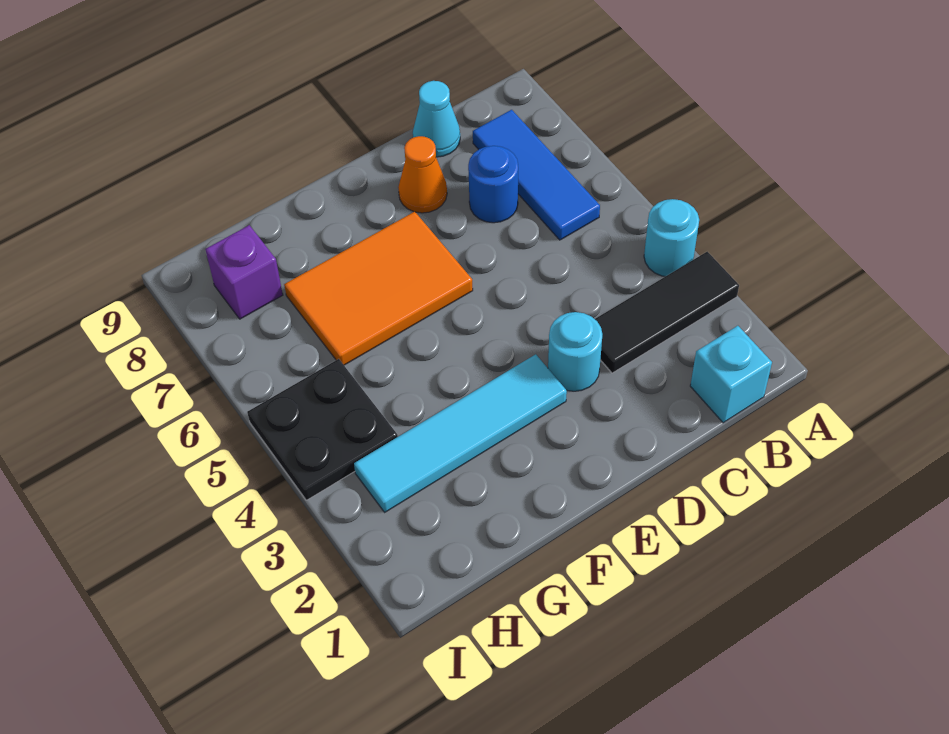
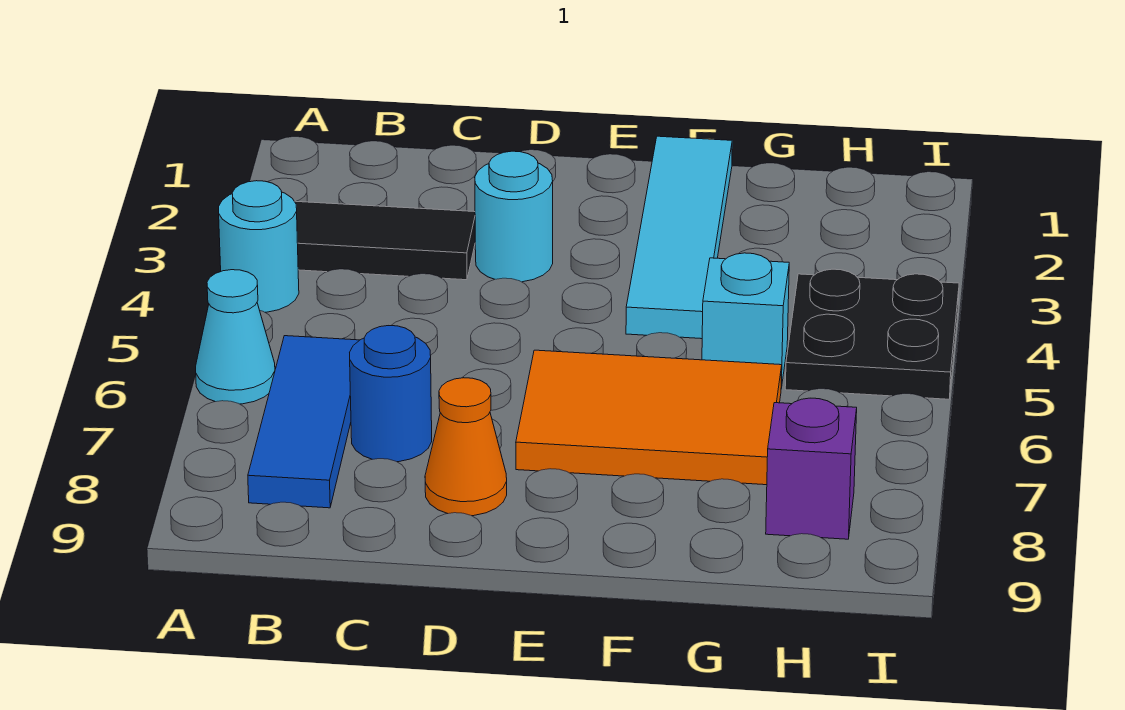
cyan 1x1 brick [690,326,772,423] -> cyan 1x1 brick moved to [702,253,789,388]
cyan 1x1 cone [413,81,460,157] -> cyan 1x1 cone moved to [196,270,275,404]
cyan 1x4 tile [354,354,567,512] -> cyan 1x4 tile turned to [626,136,732,339]

